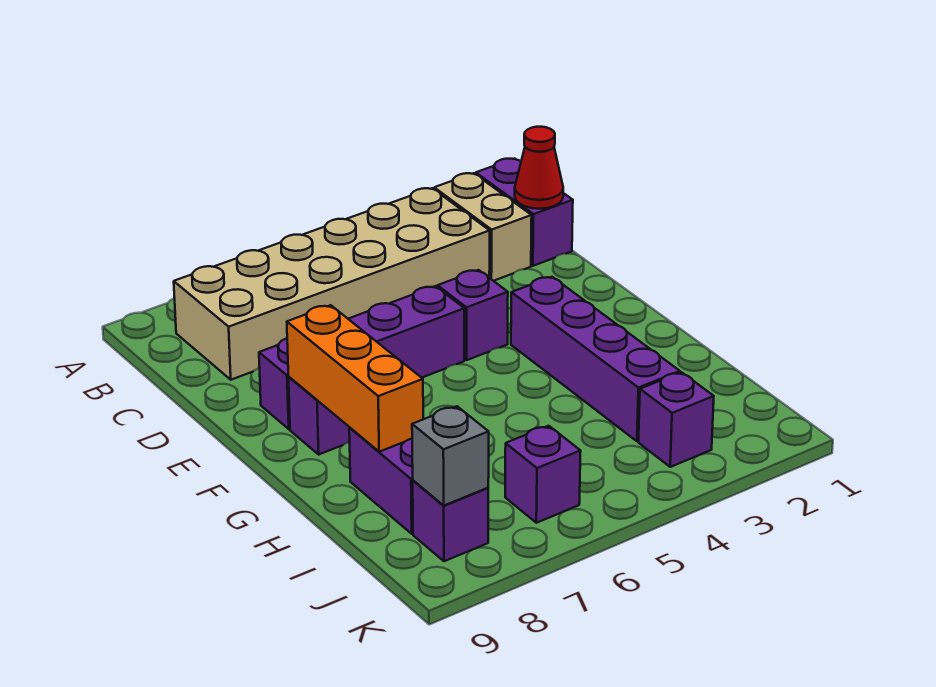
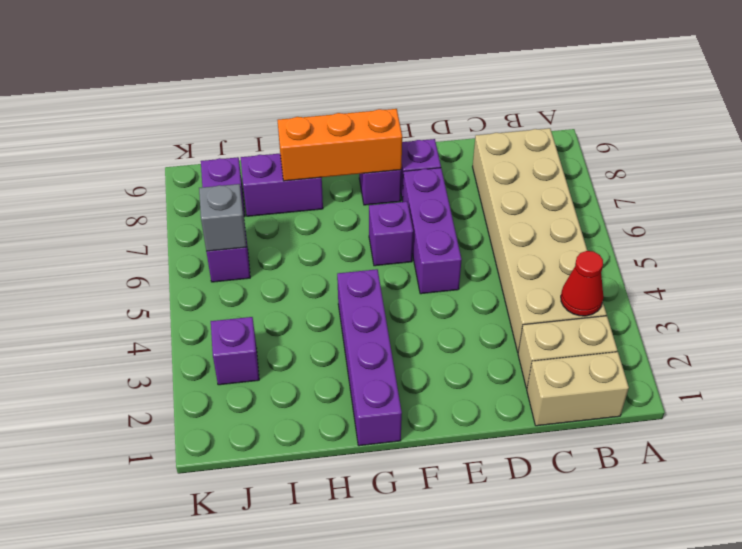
purple 1x2 brick [476,158,573,266] -> tan 1x2 brick [527,352,629,426]
red 1x1 cone [515,127,563,209] -> red 1x1 cone moved to [561,251,603,316]
purple 1x1 brick [438,270,508,360] -> purple 1x1 brick moved to [369,201,413,266]
purple 1x4 brick [511,277,680,441] -> purple 1x4 brick turned to [337,269,402,446]
grey 1x1 brick [412,406,489,505] -> grey 1x1 brick moved to [199,184,246,251]

